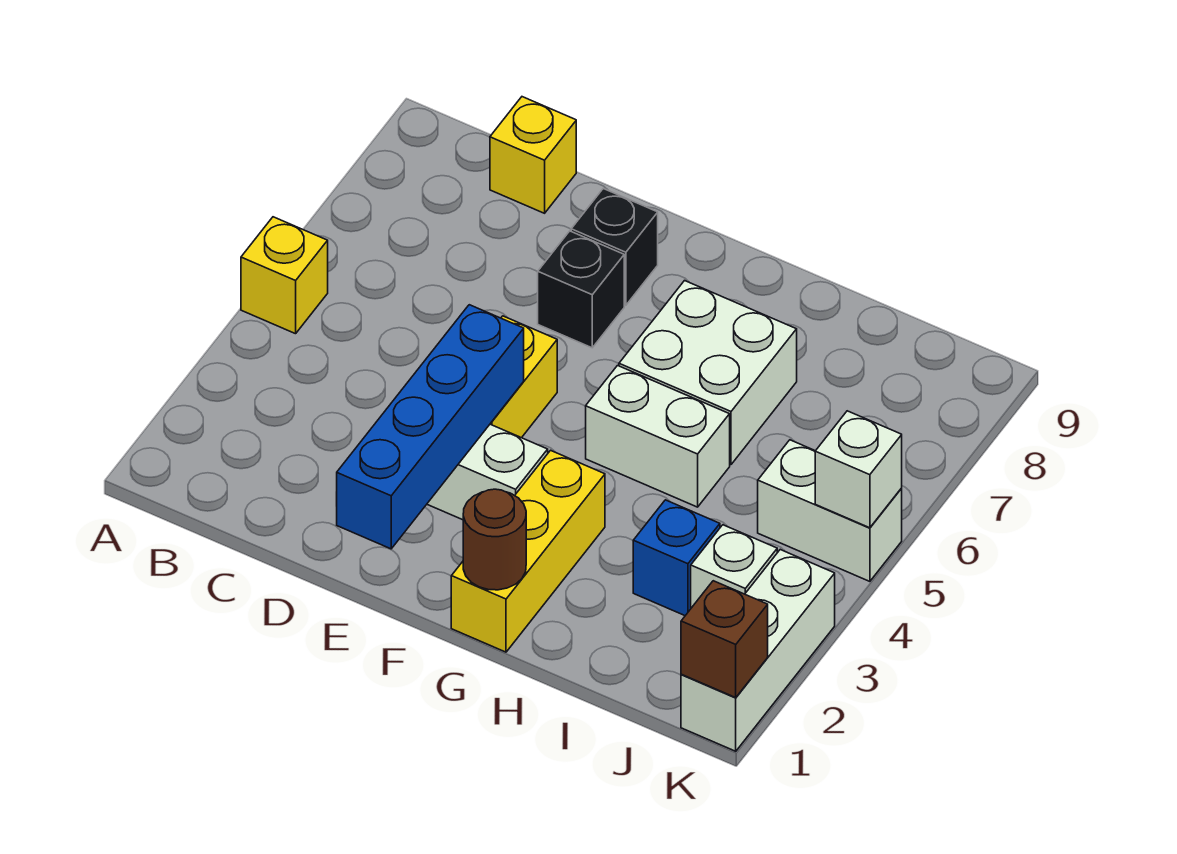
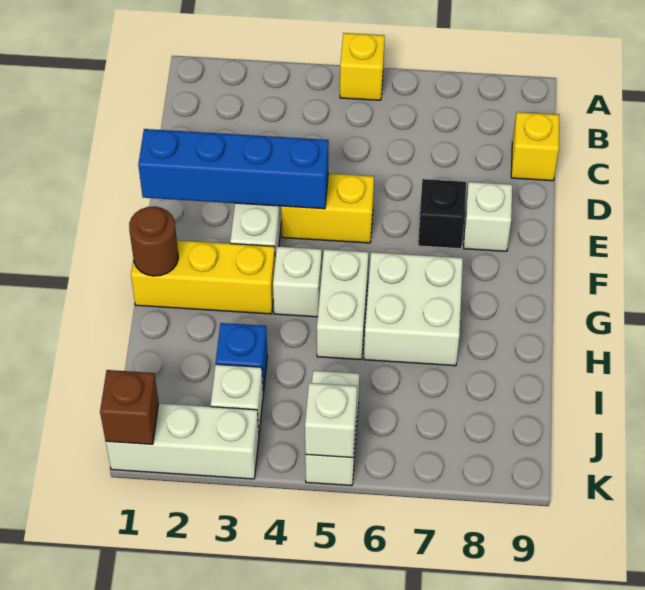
black 1x1 brick [571,189,658,305] -> white 1x1 brick [464,182,512,251]
none -> white 1x1 brick [273,246,322,317]

